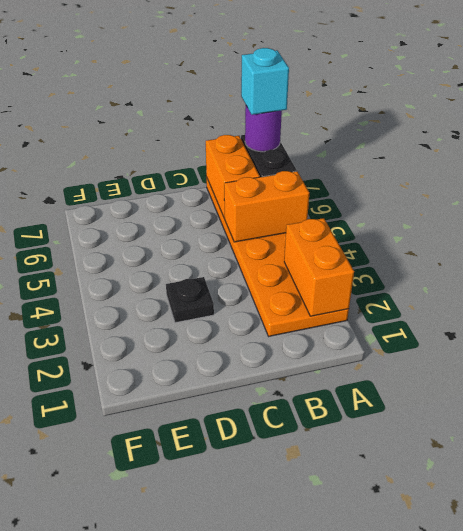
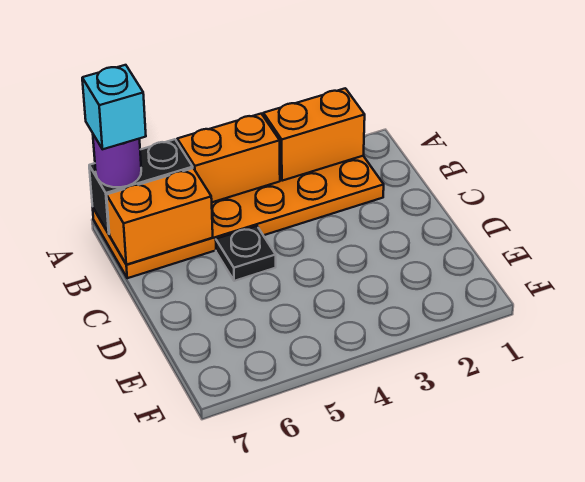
orange 1x2 brick [224,171,309,242] -> orange 1x2 brick turned to [177,114,280,202]
black 1x1 plate [166,277,214,323] -> black 1x1 plate moved to [216,226,276,281]

